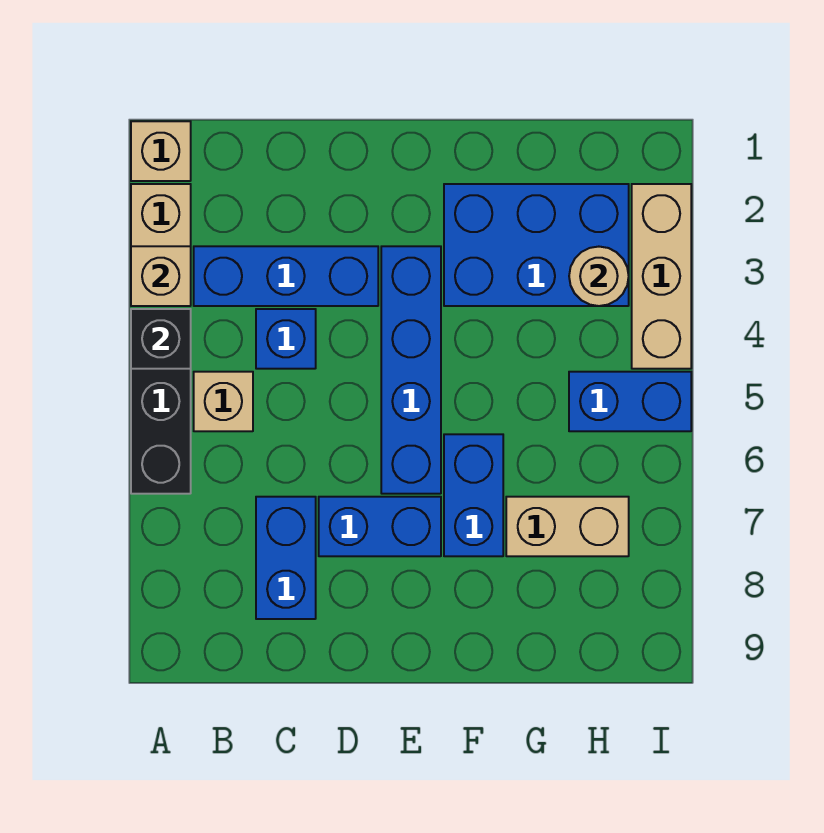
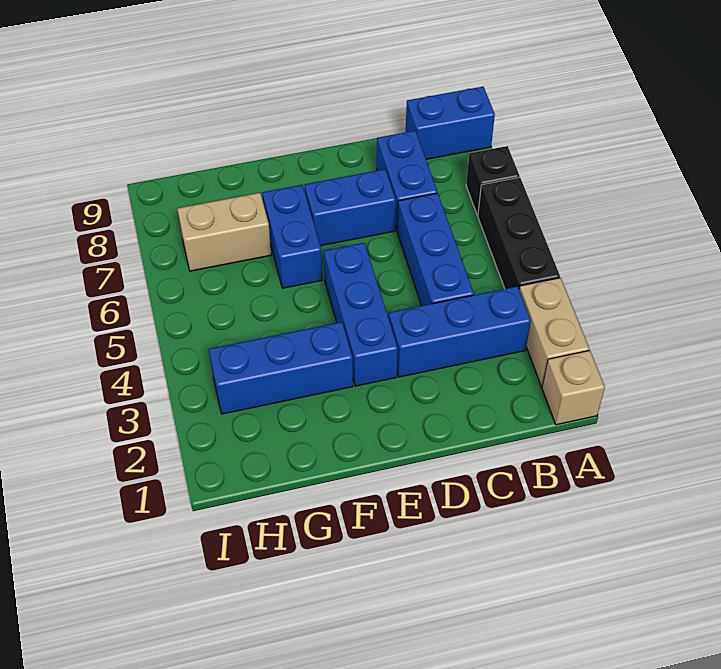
tan 1x1 brick [131,246,191,306] -> none
black 1x1 brick [131,309,191,369] -> black 1x1 brick moved to [466,146,520,215]
tan 1x1 brick [194,372,253,431] -> none
blue 1x1 brick [256,309,316,369] -> blue 1x3 brick [397,193,474,306]
blue 1x4 brick [381,246,441,494] -> blue 1x3 brick [324,243,398,386]
blue 2x3 brick [444,184,629,306] -> blue 1x3 brick [209,322,353,414]
tan 1x1 round brick [569,247,629,306] -> none
blue 1x2 brick [569,372,691,431] -> blue 1x2 brick moved to [406,87,495,159]
tan 1x3 brick [632,184,691,369] -> none

